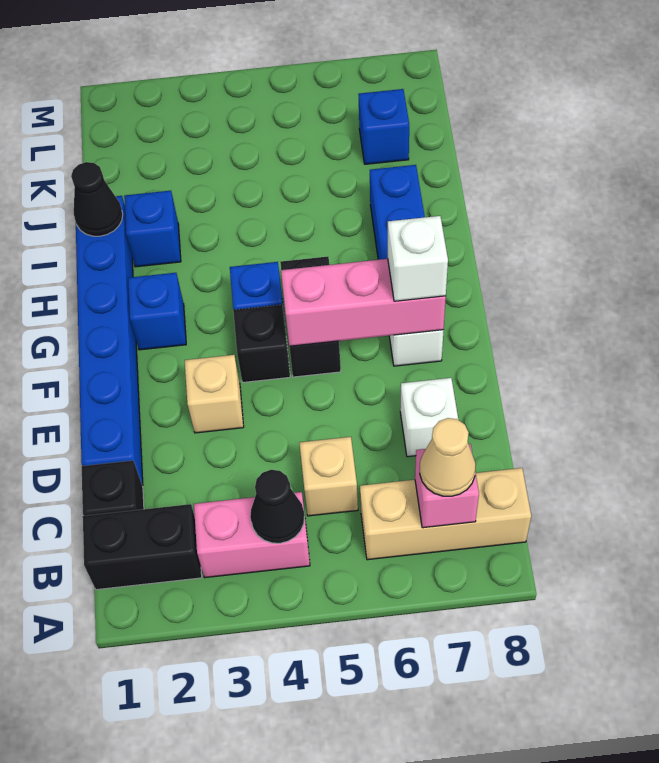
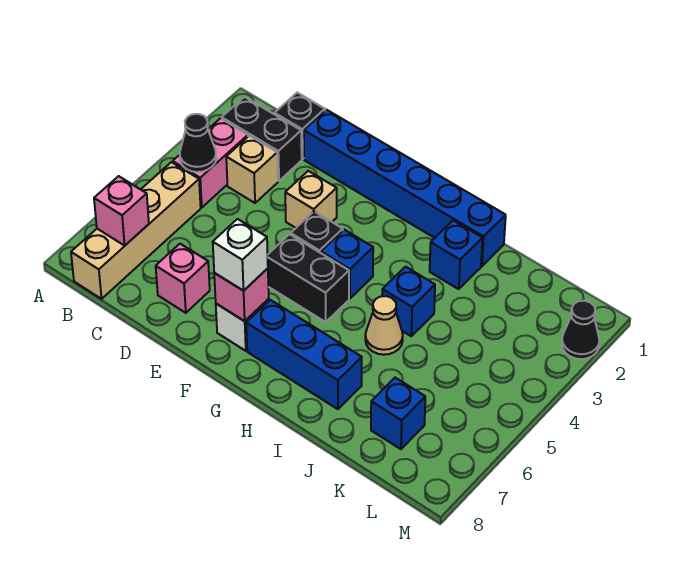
black 1x2 brick [83,504,202,590] -> black 1x2 brick turned to [222,97,302,181]
tan 1x3 brick [360,468,531,560] -> tan 1x4 brick [71,162,201,299]
tan 1x1 cone [420,418,476,496] -> tan 1x1 cone moved to [365,296,403,355]
tan 1x1 brick [300,437,358,516] -> tan 1x1 brick moved to [226,136,278,203]
white 1x1 brick [400,378,458,457] -> pink 1x1 brick [156,244,210,313]
pink 1x3 brick [281,259,446,346] -> pink 1x1 brick [214,268,269,321]
blue 1x1 brick [128,273,186,350] -> blue 1x1 brick moved to [382,267,435,336]
black 1x1 cone [71,162,123,236] -> black 1x1 cone moved to [562,301,599,359]

